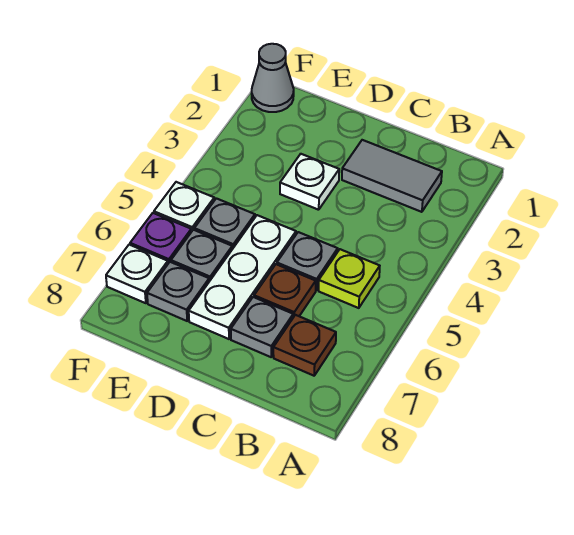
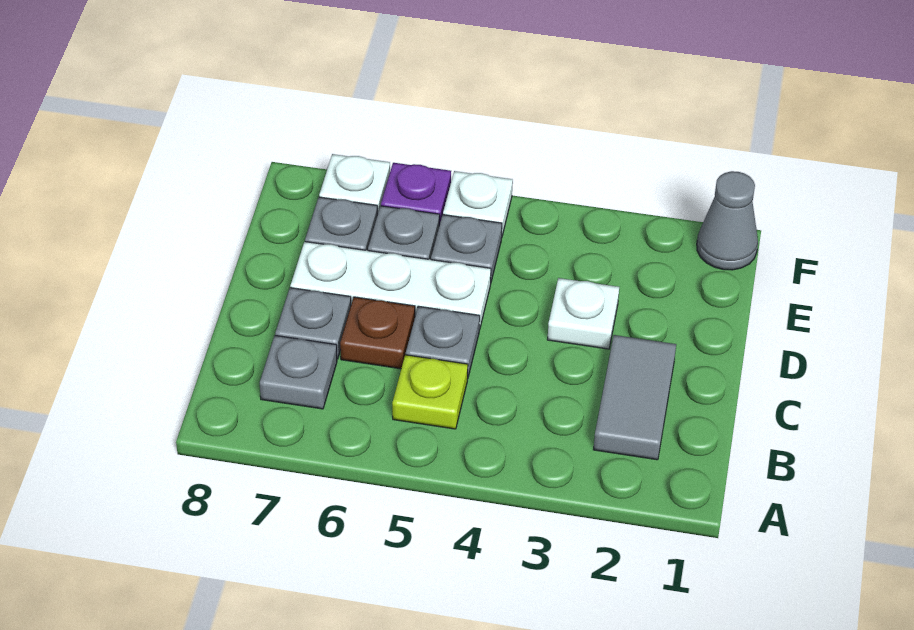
brown 1x1 plate [273,315,336,376] -> grey 1x1 plate [260,336,337,409]

